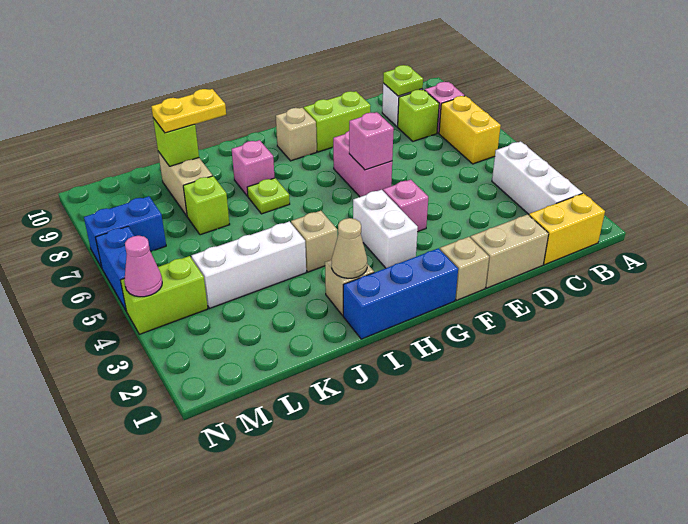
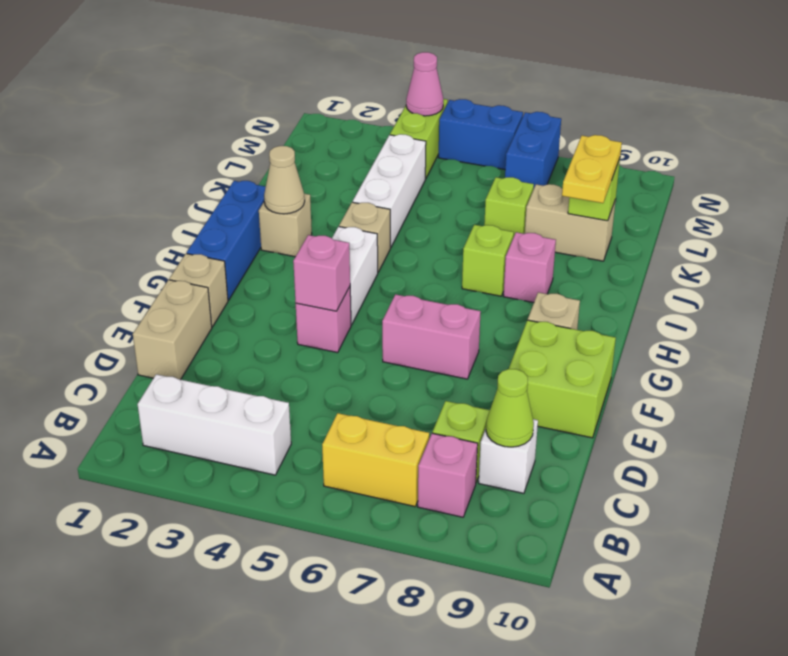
yellow 1x2 brick [529,193,605,265] -> none
lime 1x1 plate [383,65,423,96] -> lime 1x1 cone [486,369,534,447]
lime 1x2 brick [304,91,371,152] -> lime 2x2 brick [509,320,616,438]
pink 1x1 brick [349,112,394,170] -> pink 1x1 brick moved to [293,235,350,311]
white 1x2 brick [353,190,418,268] -> white 1x2 brick turned to [332,226,378,325]
lime 1x1 plate [247,178,290,214] -> lime 1x1 brick [462,225,514,296]

